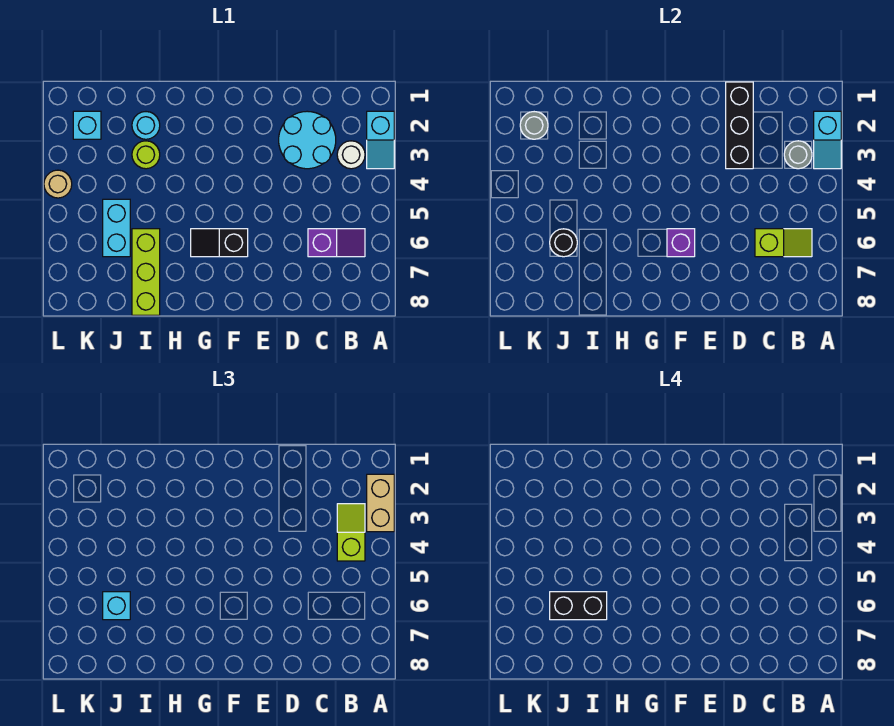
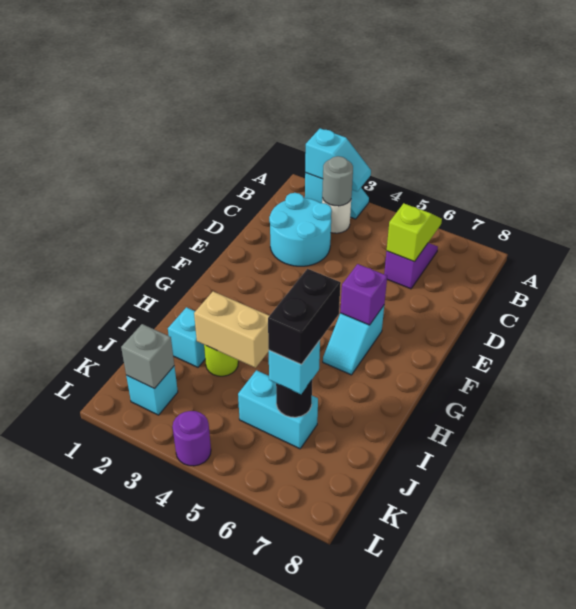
tan 1x2 brick [367,474,394,532] -> tan 1x2 brick moved to [194,291,269,368]
lime 1x2 slope [337,504,365,561] -> none
black 1x3 brick [726,82,753,169] -> none
black 1x2 slope [191,229,248,257] -> cyan 1x2 slope [323,306,384,375]
cyan 1x1 round brick [132,112,160,139] -> cyan 1x1 brick [168,307,205,367]
lime 1x3 brick [132,229,160,315] -> none
grey 1x1 round brick [520,112,548,139] -> grey 1x1 brick [121,324,174,389]
tan 1x1 round brick [44,170,72,198] -> purple 1x1 round brick [173,411,211,466]

